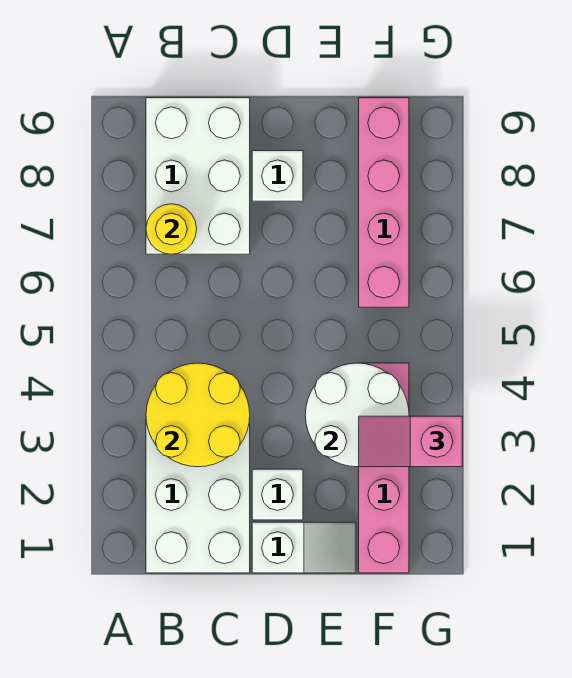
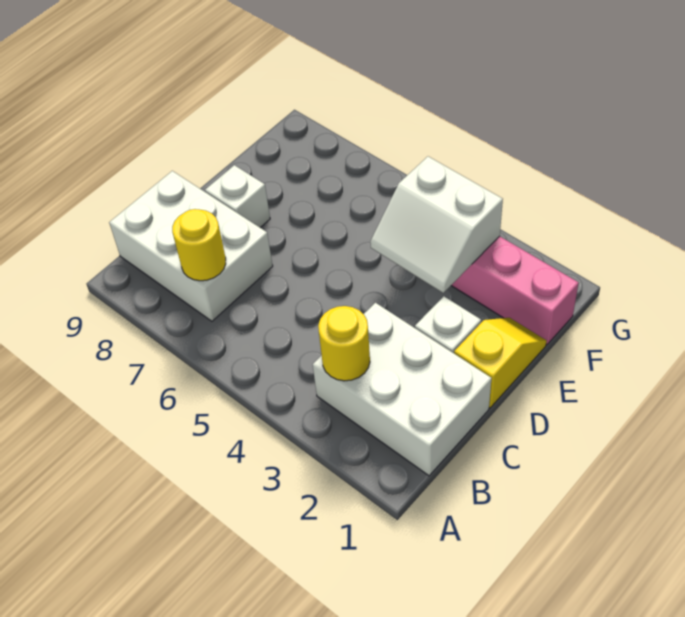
yellow 2x2 round brick [146,363,250,467] -> yellow 1x1 round brick [318,306,370,381]
white 1x2 slope [252,522,356,573] -> yellow 1x2 slope [454,318,546,408]
white 2x2 round brick [305,363,409,467] -> white 2x2 slope [370,156,503,293]
pink 1x2 slope [359,416,462,467] -> none
pink 1x4 brick [359,98,409,307] -> none

